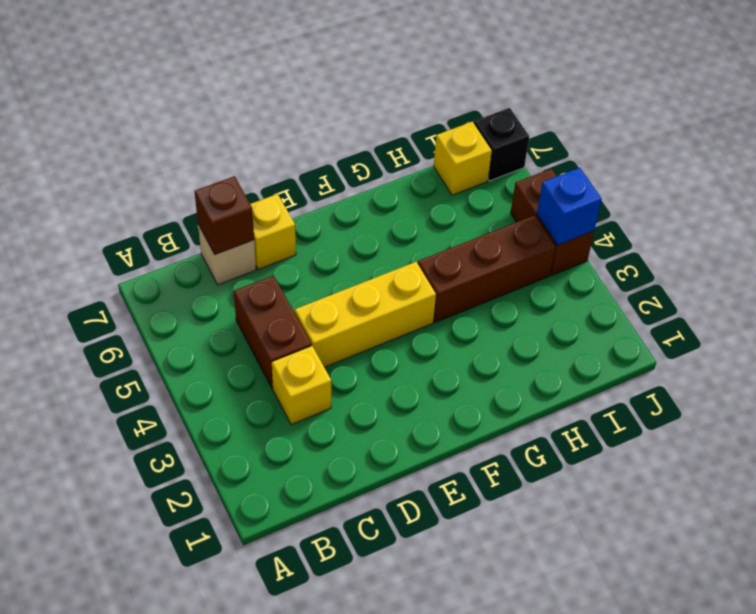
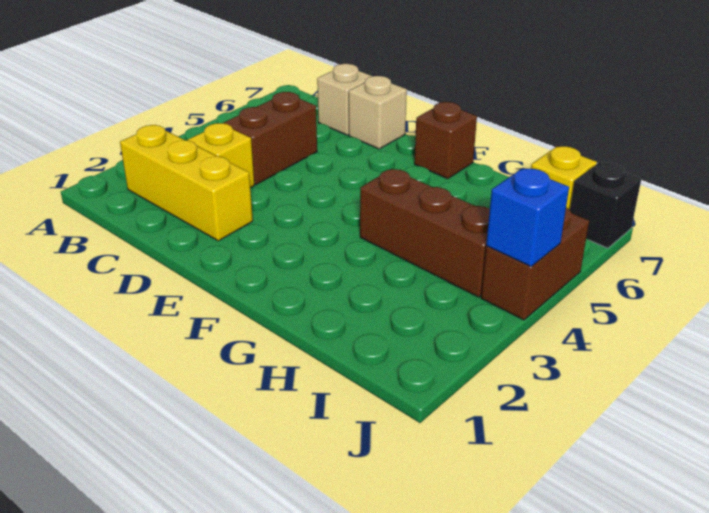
brown 1x1 brick [195,176,254,254] -> brown 1x1 brick moved to [414,102,477,179]
yellow 1x3 brick [295,262,436,367] -> yellow 1x3 brick moved to [120,125,253,241]
yellow 1x1 brick [250,194,296,269] -> tan 1x1 brick [349,76,407,149]

